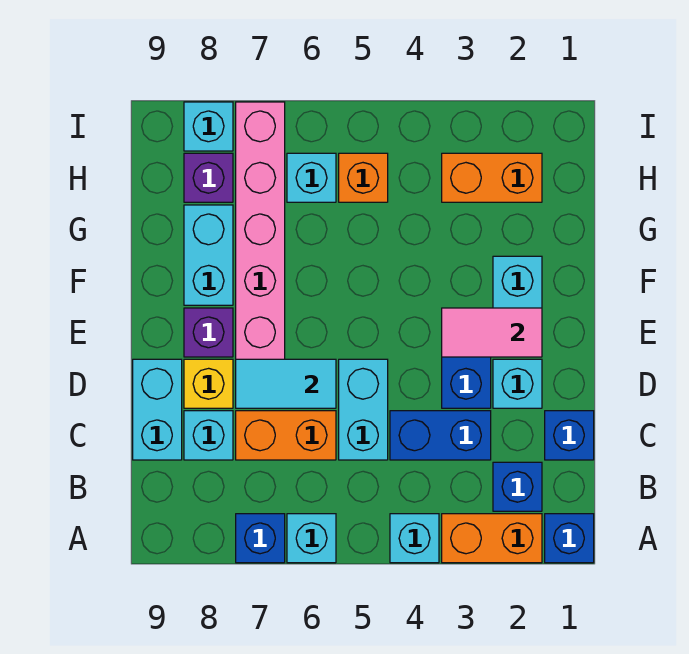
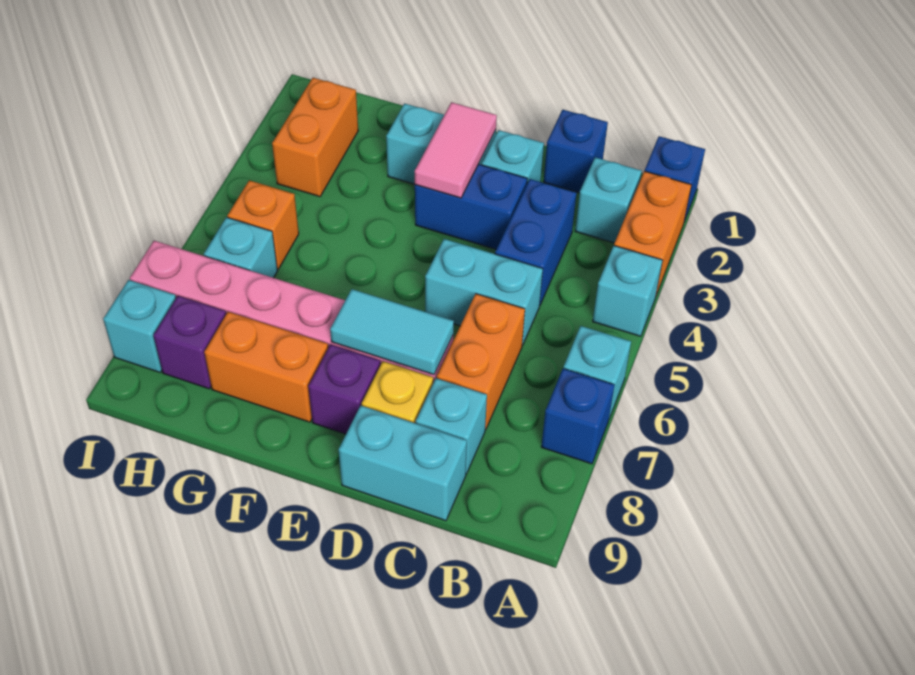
blue 1x1 brick [493,462,542,511] -> cyan 1x1 brick [575,157,642,243]
cyan 1x2 tile [236,359,336,408] -> cyan 1x2 tile turned to [330,289,454,375]
cyan 1x2 brick [184,205,233,305] -> orange 1x2 brick [204,312,328,422]

